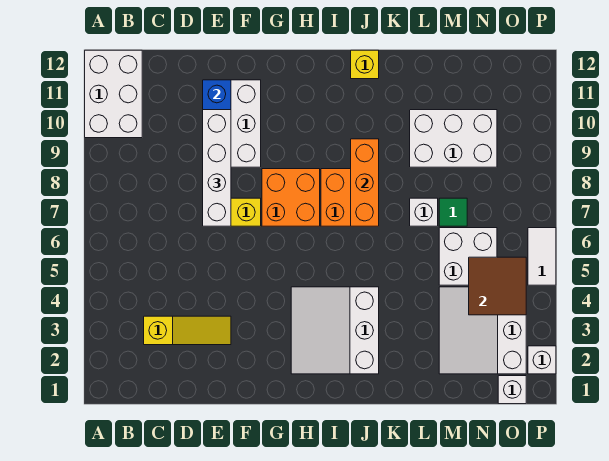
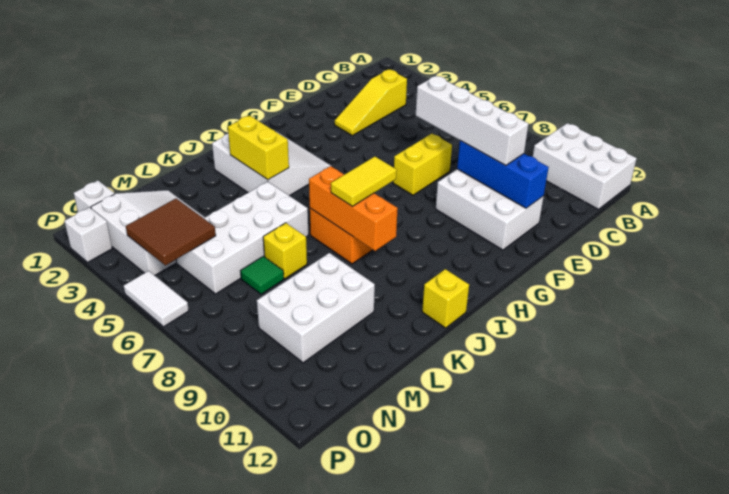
orange 2x2 brick [262,169,320,226] -> none
none -> yellow 1x2 tile [331,157,397,207]
none -> yellow 1x2 brick [228,115,289,180]
white 1x1 brick [410,198,438,226] -> yellow 1x1 brick [263,223,307,279]
white 2x2 brick [439,228,497,285] -> white 2x4 brick [176,182,308,294]

